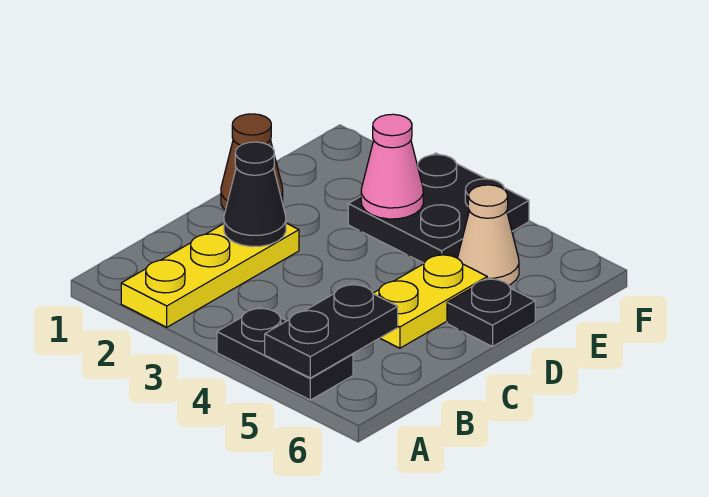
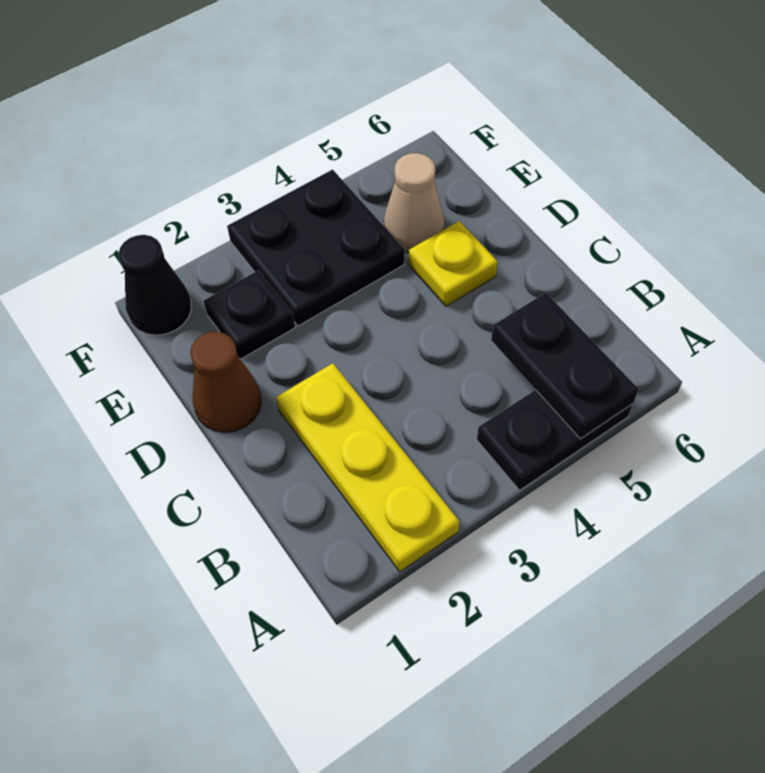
black 1x1 cone [224,142,286,247] -> black 1x1 cone moved to [119,235,191,335]
yellow 1x2 plate [373,254,487,348] -> yellow 1x1 plate [409,221,498,306]
black 1x1 plate [447,278,535,347] -> black 1x1 plate moved to [204,270,295,359]
pink 1x1 cone [361,114,423,219] -> none

